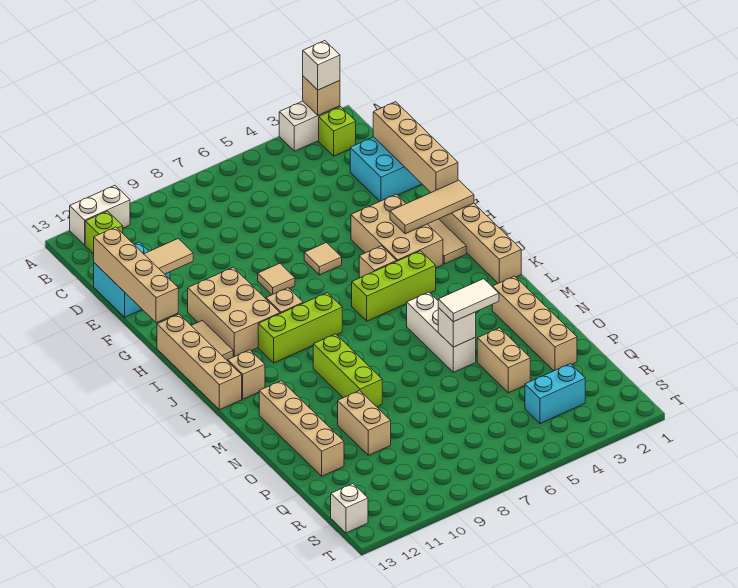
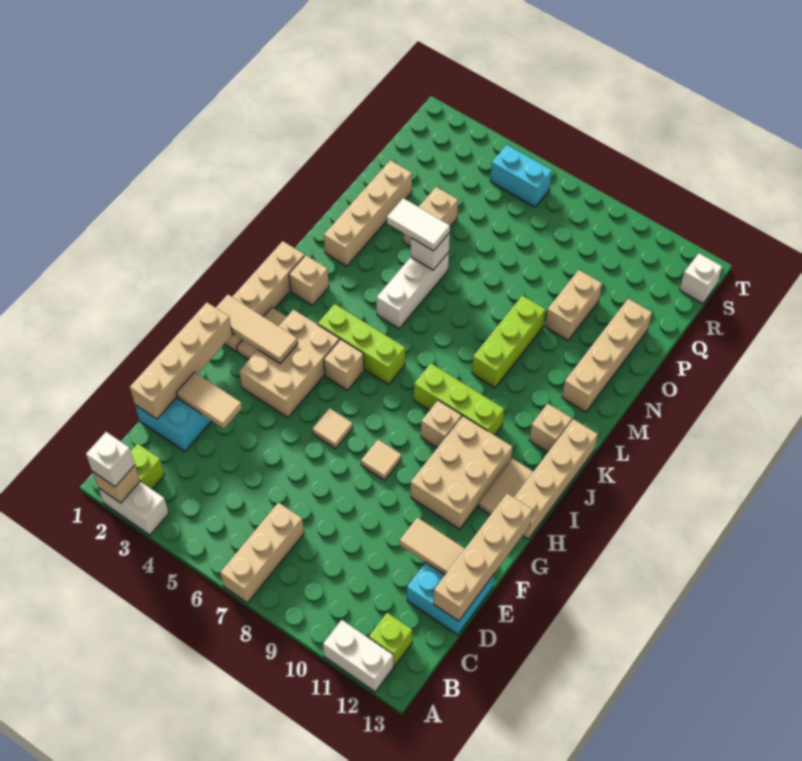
none -> tan 1x3 brick [220,503,304,603]
none -> tan 1x2 tile [176,372,242,429]
none -> tan 1x1 brick [289,255,329,305]
cyan 1x2 brick [525,364,585,423] -> cyan 1x2 brick moved to [490,145,552,207]

